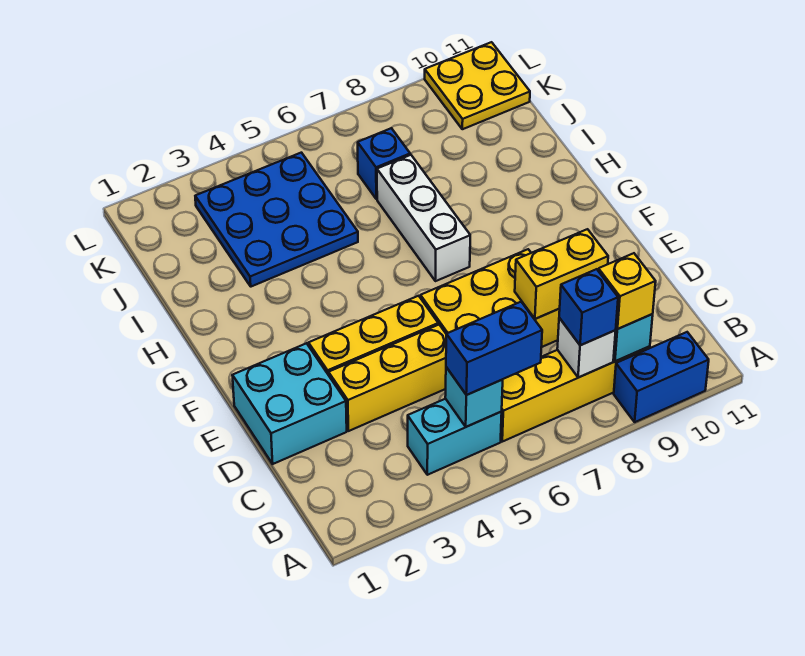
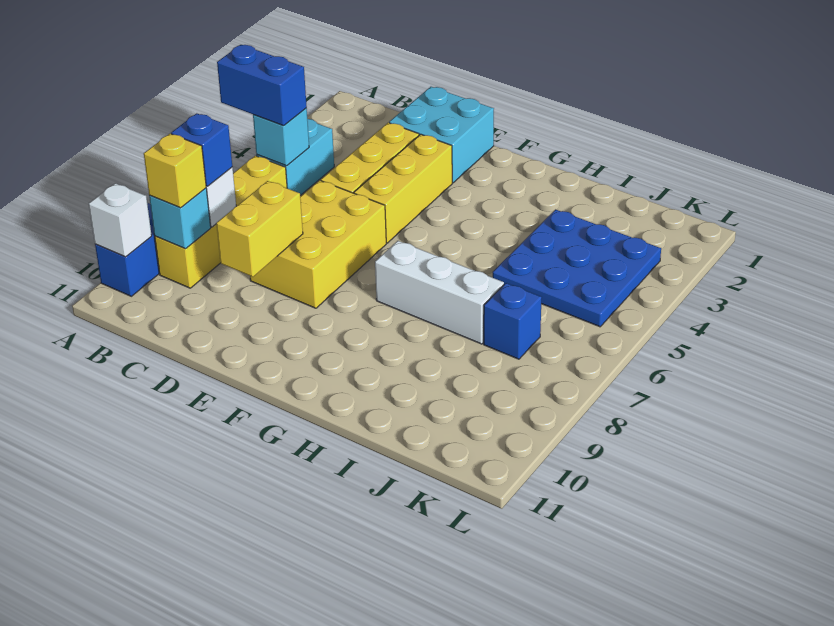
none -> white 1x1 brick [89,183,152,257]
blue 1x2 brick [446,302,542,395] -> blue 1x2 brick turned to [217,45,307,126]
yellow 2x2 plate [425,42,530,129] -> none

